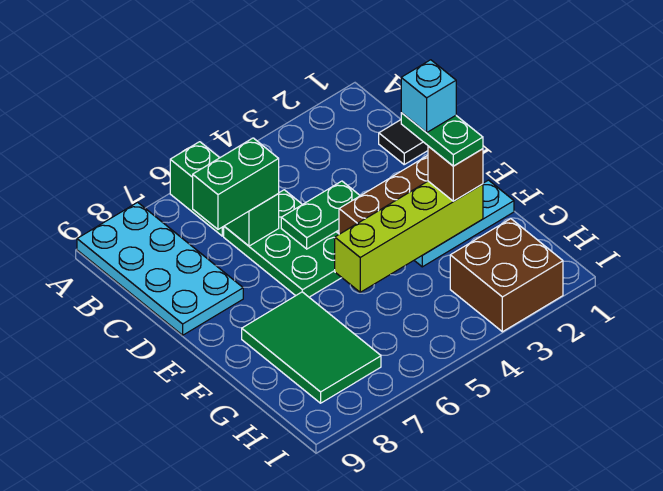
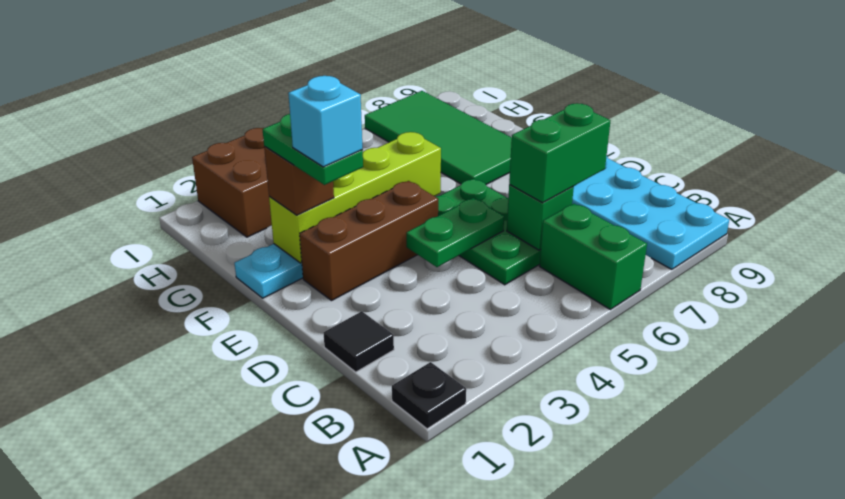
none -> black 1x1 plate [392,362,466,429]
green 2x3 tile [242,292,381,403] -> green 2x4 tile [365,91,512,184]

